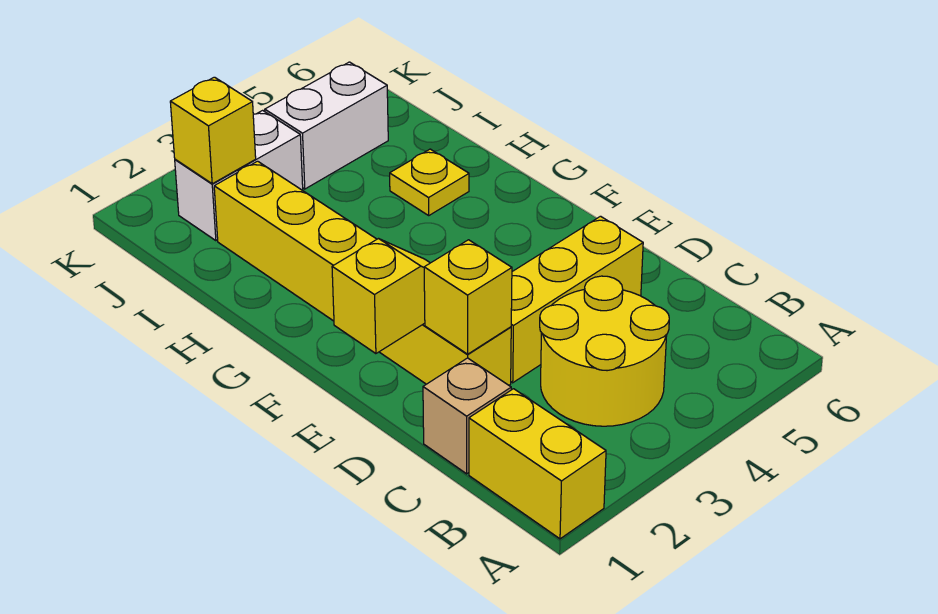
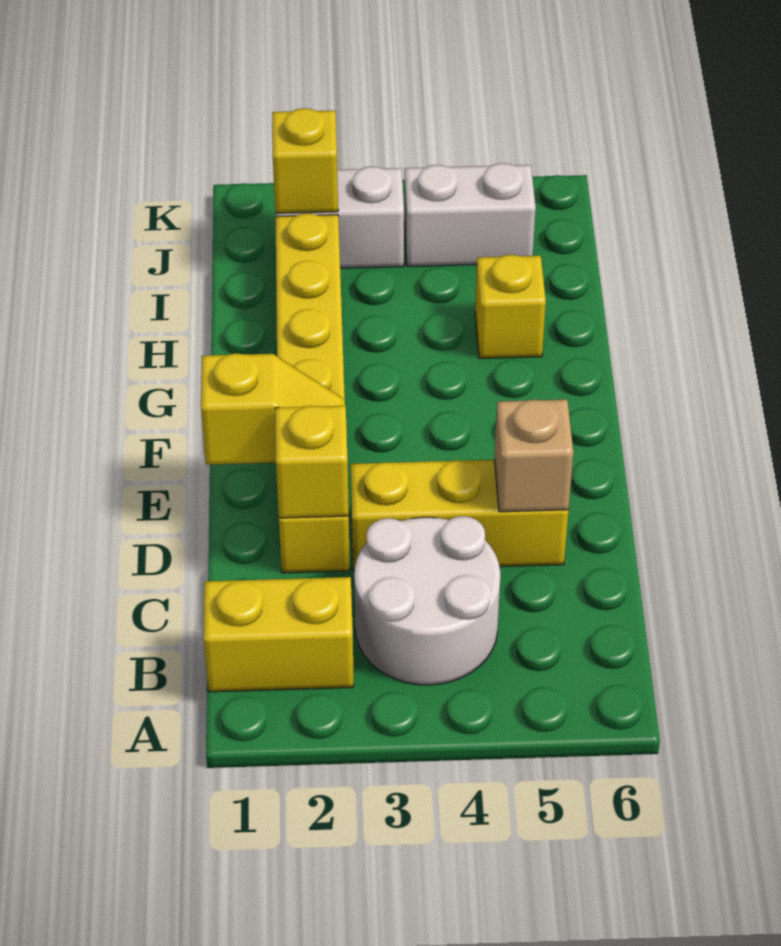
yellow 1x2 brick [469,389,606,539] -> yellow 1x2 brick turned to [204,577,354,692]
yellow 2x2 round brick [540,276,669,426] -> white 2x2 round brick [354,516,500,685]
tan 1x1 brick [423,358,511,474] -> tan 1x1 brick moved to [494,400,573,512]
yellow 1x1 plate [390,149,469,215] -> yellow 1x1 brick [475,255,546,358]

